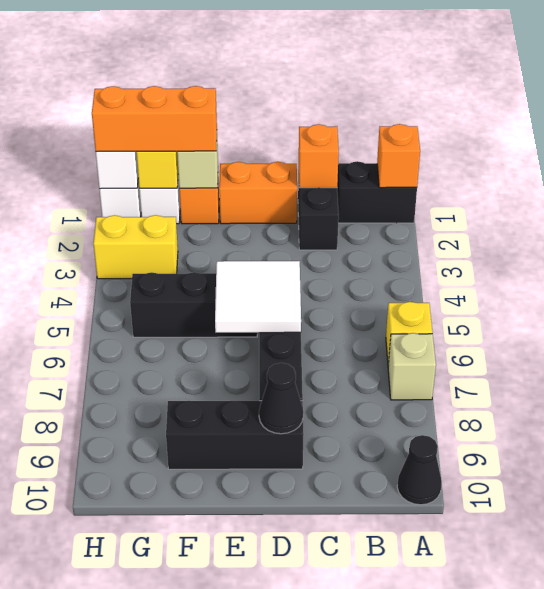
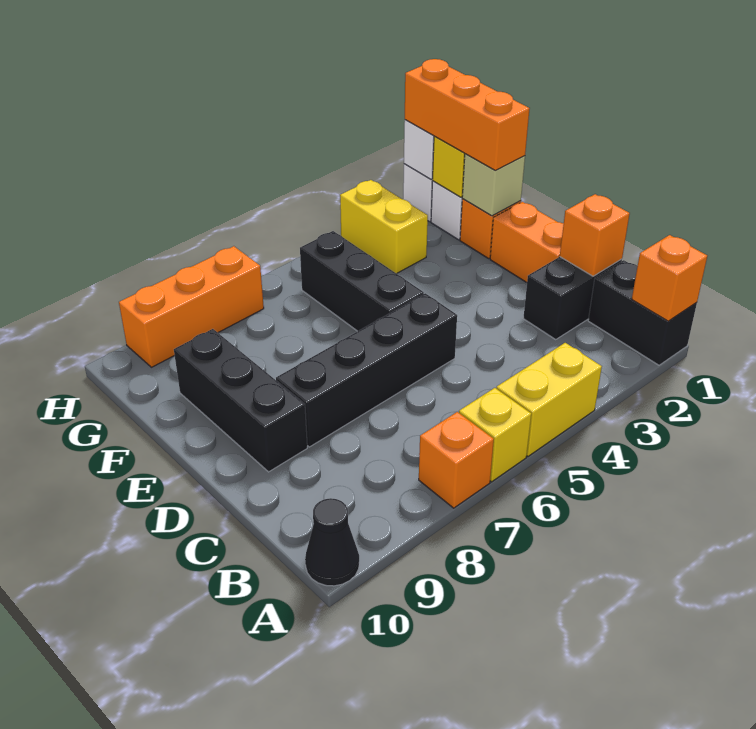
none -> yellow 1x2 brick [496,343,602,456]
tan 1x1 brick [388,333,436,400] -> orange 1x1 brick [419,412,494,508]
white 2x2 tile [215,261,301,333] -> none
black 1x1 cone [259,363,303,434] -> none
none -> orange 1x3 brick [119,246,264,367]

